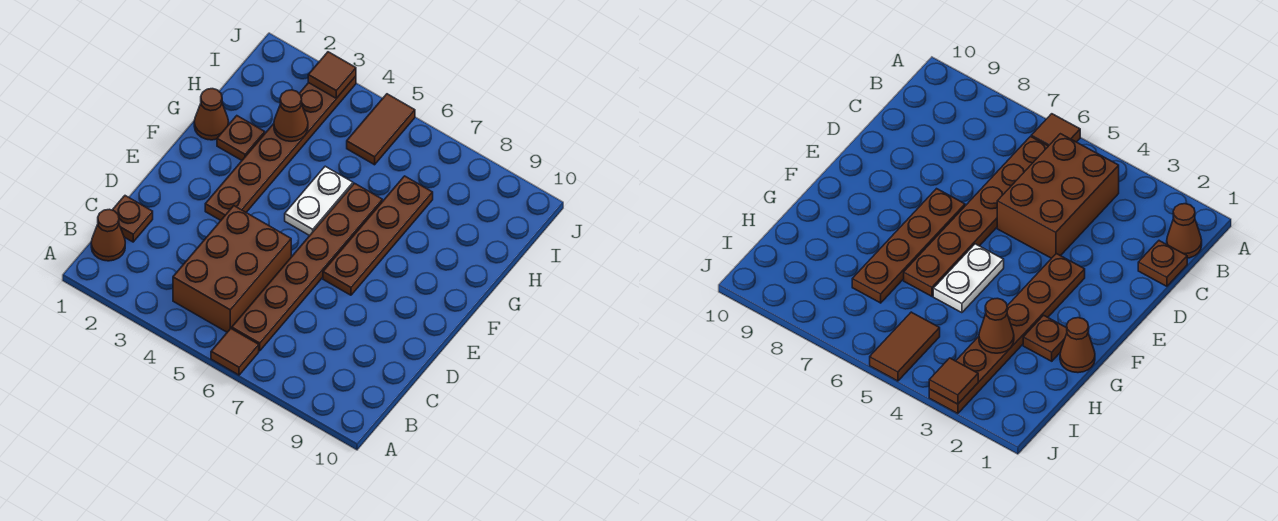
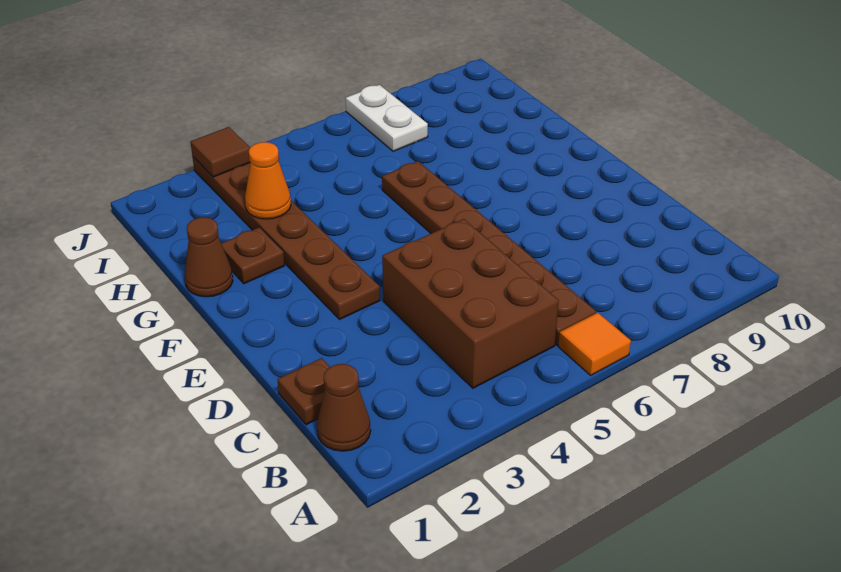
brown 1x1 tile [211,329,259,375] -> orange 1x1 tile [558,313,631,375]
brown 1x4 plate [323,176,433,295] -> none
white 1x2 plate [285,166,353,236] -> white 1x2 plate moved to [345,85,428,151]
brown 1x1 cone [274,90,308,141] -> orange 1x1 cone [245,142,291,219]
brown 1x2 tile [347,94,415,165] -> none

